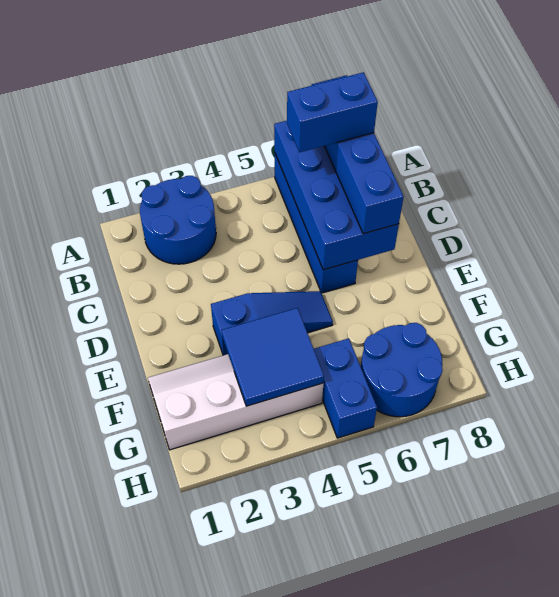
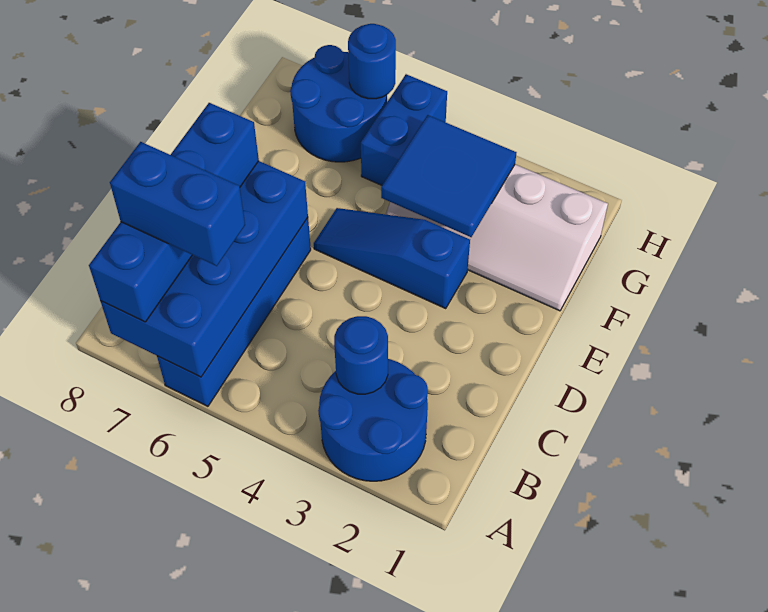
none -> blue 1x1 round brick [334,316,388,394]
none -> blue 1x1 round brick [348,24,396,99]

